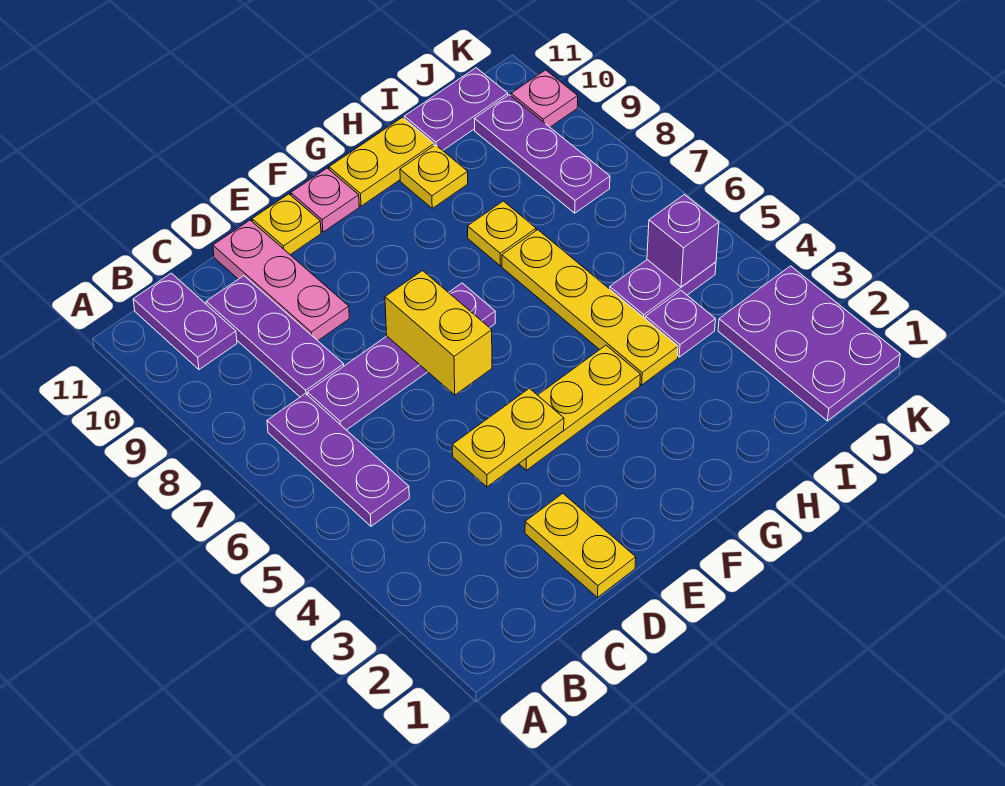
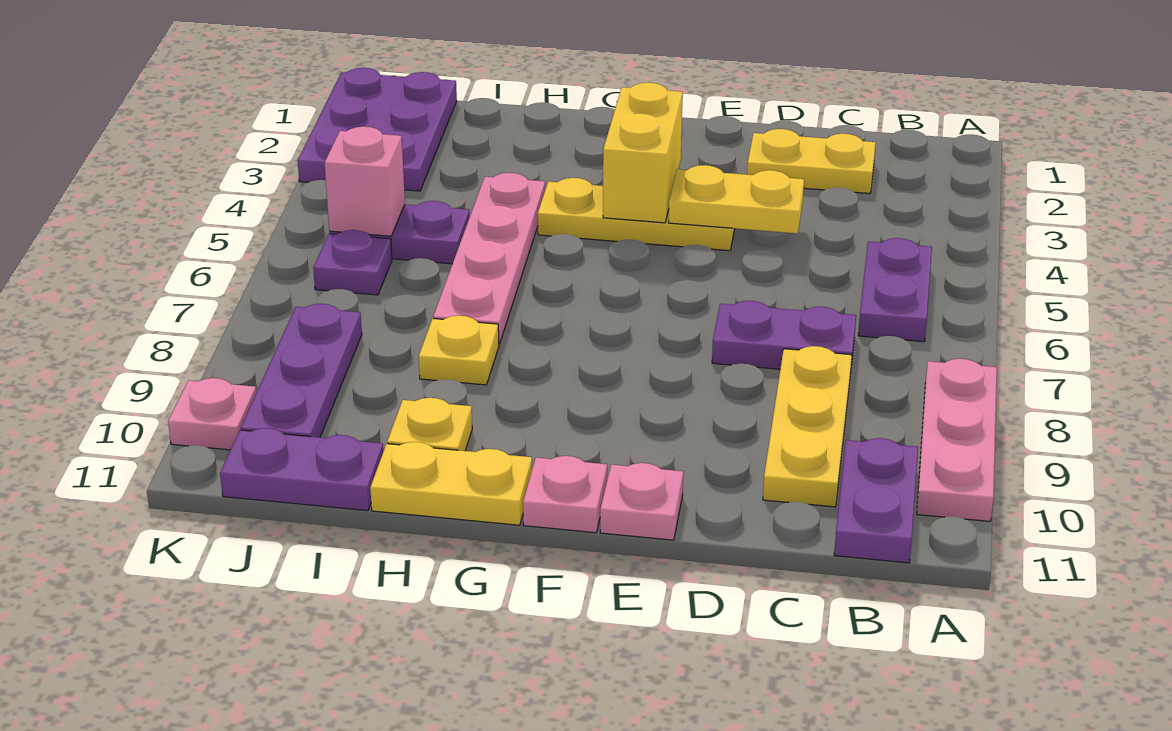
purple 1x3 plate [267,394,409,526] -> purple 1x2 plate [858,238,932,342]
purple 1x4 plate [307,283,495,430] -> purple 1x2 plate [712,301,856,369]
purple 1x3 plate [206,276,344,397] -> yellow 1x3 plate [763,346,852,507]
yellow 1x2 plate [525,493,636,597] -> yellow 1x2 plate turned to [747,129,876,194]
pink 1x3 plate [213,220,349,341] -> pink 1x3 plate moved to [917,359,997,521]
yellow 1x2 brick [385,271,492,395] -> yellow 1x2 brick moved to [603,83,683,223]
yellow 1x1 plate [252,194,321,255] -> pink 1x1 plate [600,463,683,540]
yellow 1x4 plate [502,230,678,385] -> pink 1x4 plate [433,173,545,344]
purple 1x1 plate [645,291,715,357] -> purple 1x1 plate moved to [313,230,392,295]
purple 1x1 brick [647,195,719,287] -> pink 1x1 brick [325,127,405,236]

